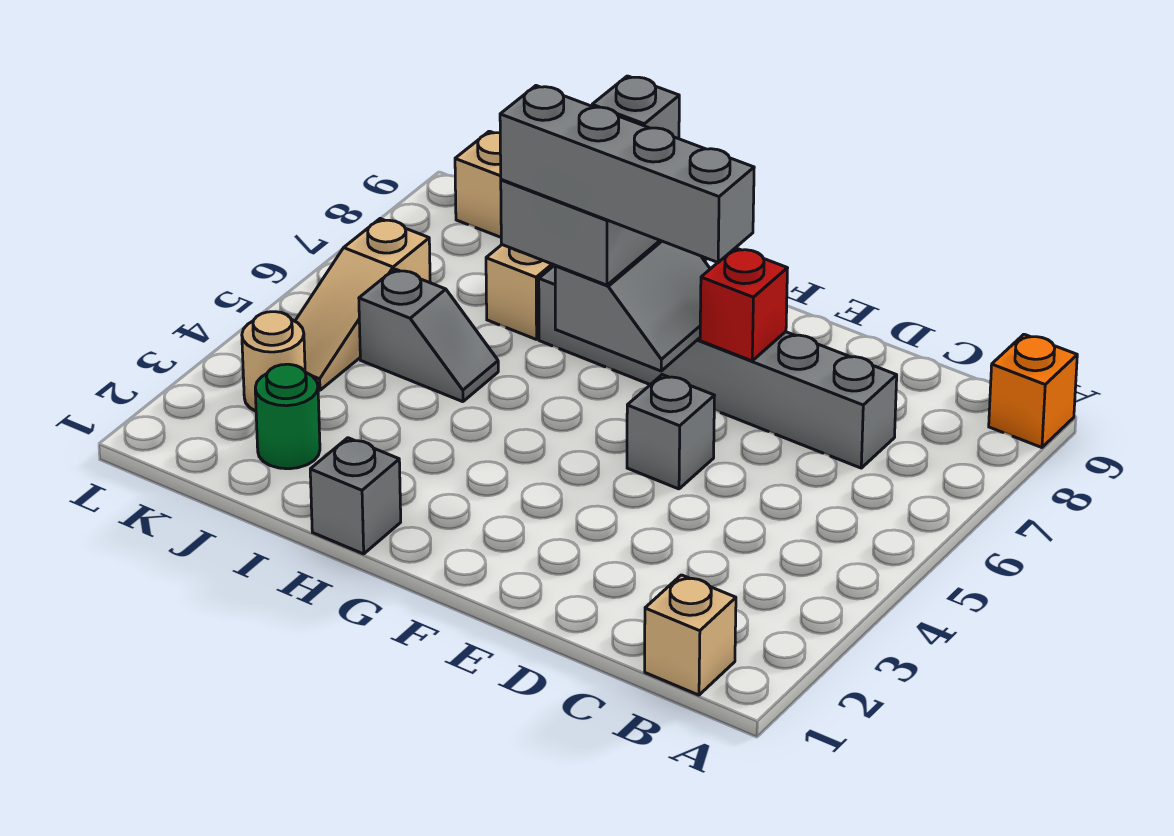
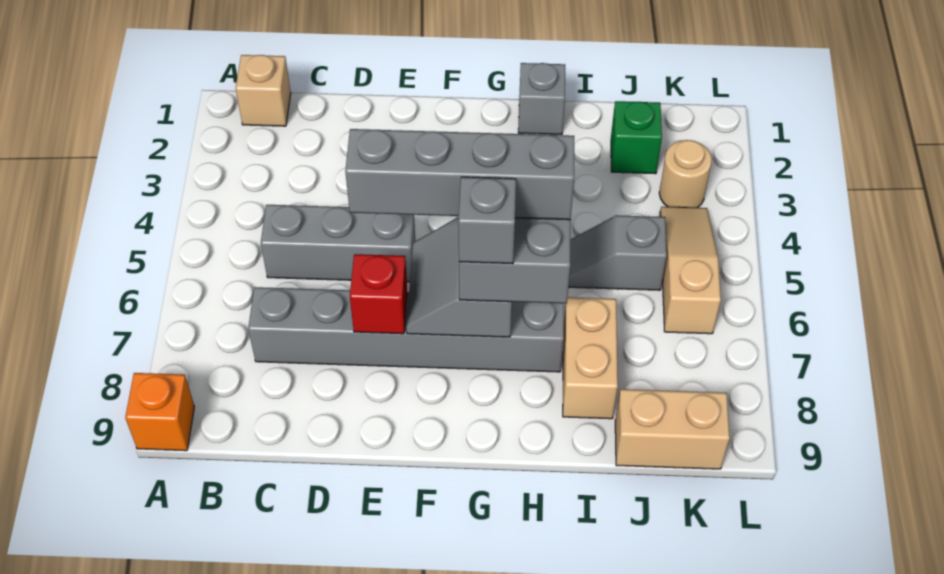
grey 1x1 brick [627,375,715,489] -> grey 1x3 brick [261,205,415,282]
green 1x1 round brick [255,364,320,469] -> green 1x1 brick [611,101,662,174]

